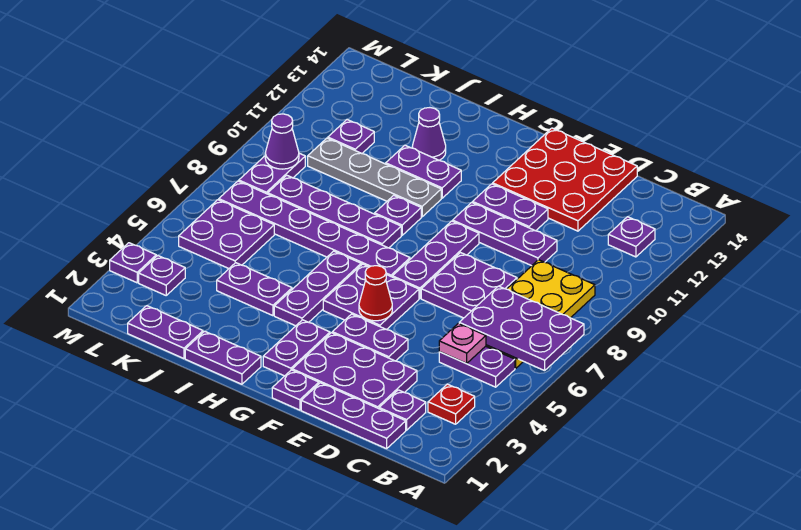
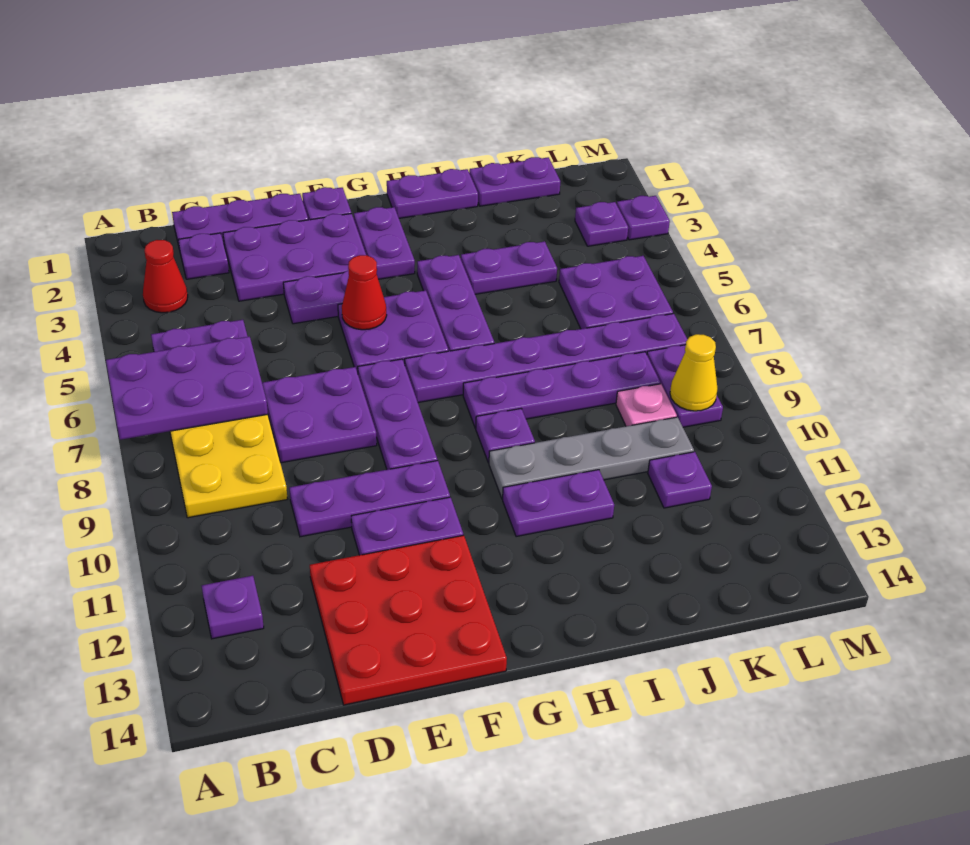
red 1x1 plate [428,384,475,424] -> red 1x1 cone [143,240,188,313]
pink 1x1 plate [439,323,486,364] -> pink 1x1 plate moved to [616,384,677,426]
purple 1x1 cone [412,108,446,160] -> none
purple 1x1 cone [265,114,299,169] -> yellow 1x1 cone [670,334,718,411]

